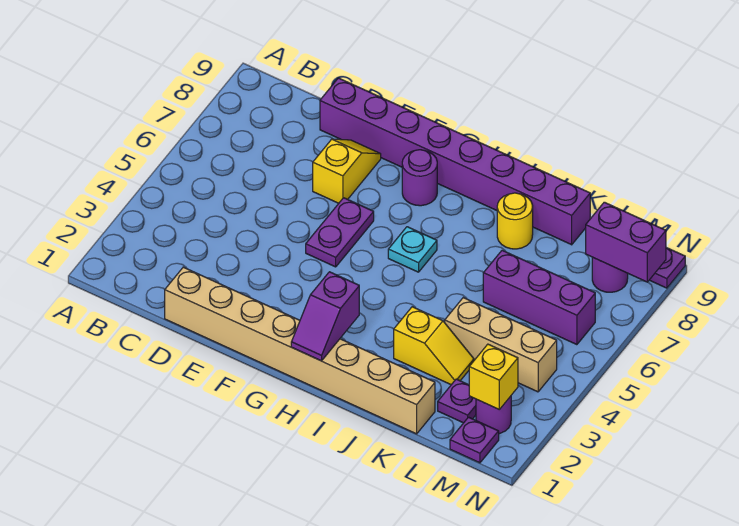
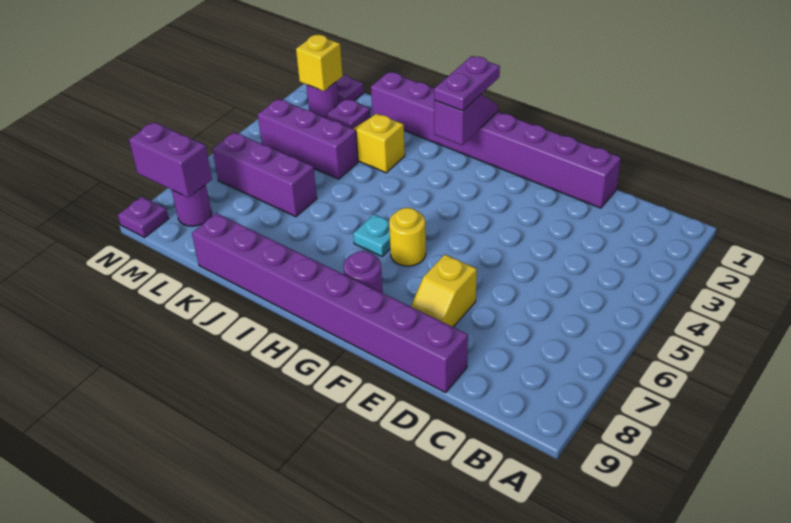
tan 1x8 brick [165,267,435,434] -> purple 1x8 brick [371,72,621,208]
purple 1x2 plate [306,198,374,267] -> purple 1x2 plate moved to [434,56,500,111]
yellow 1x1 round brick [497,193,533,249] -> yellow 1x1 round brick moved to [389,208,426,266]
tan 1x3 brick [445,298,557,392] -> purple 1x3 brick [258,99,358,179]

